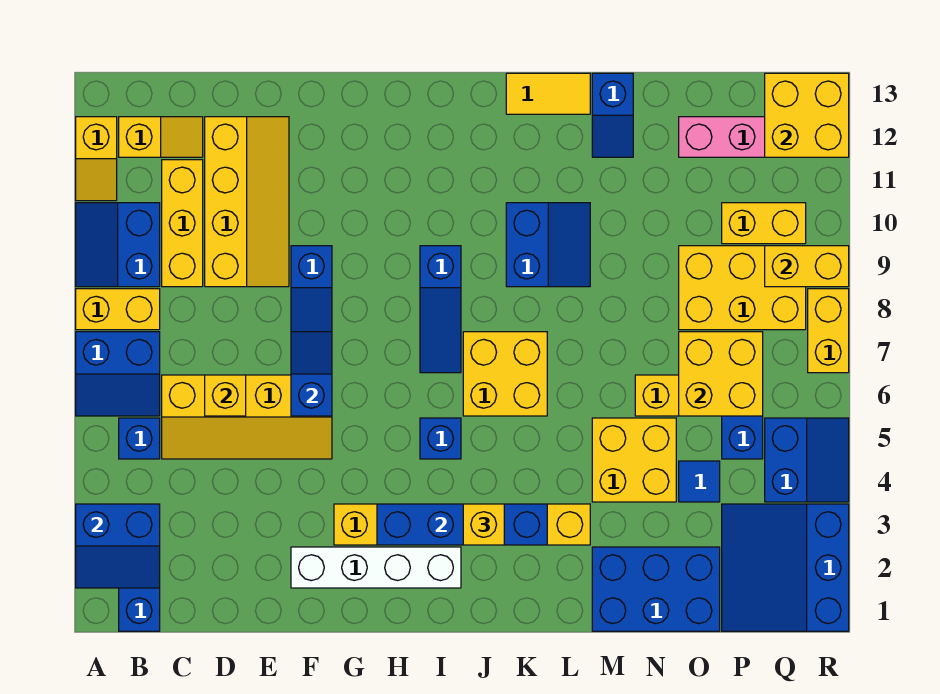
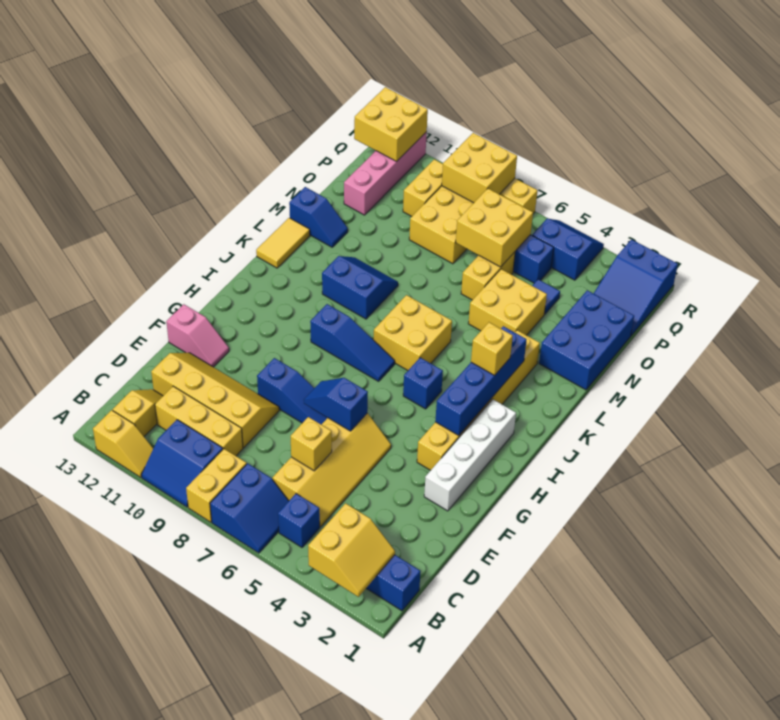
blue 2x2 slope [76,504,160,588] -> yellow 2x2 slope [308,503,395,597]
none -> pink 1x2 slope [166,304,229,367]
blue 3x3 slope [722,504,849,631] -> blue 2x3 slope [594,240,678,336]
yellow 1x2 brick [765,246,849,287] -> yellow 2x2 brick [442,133,517,203]

